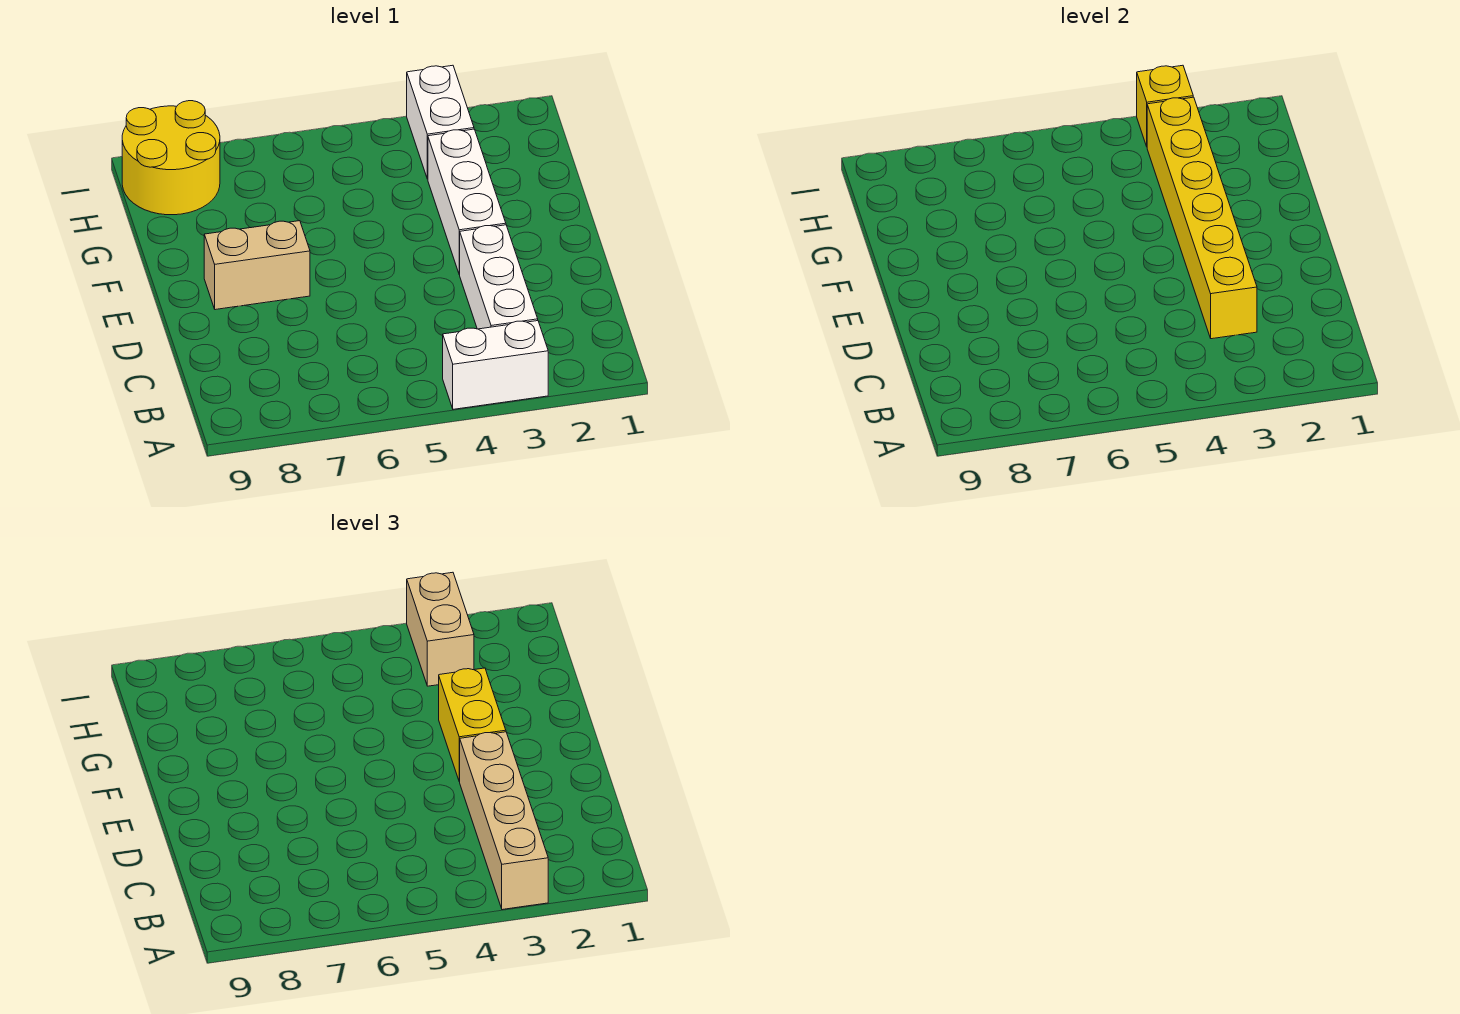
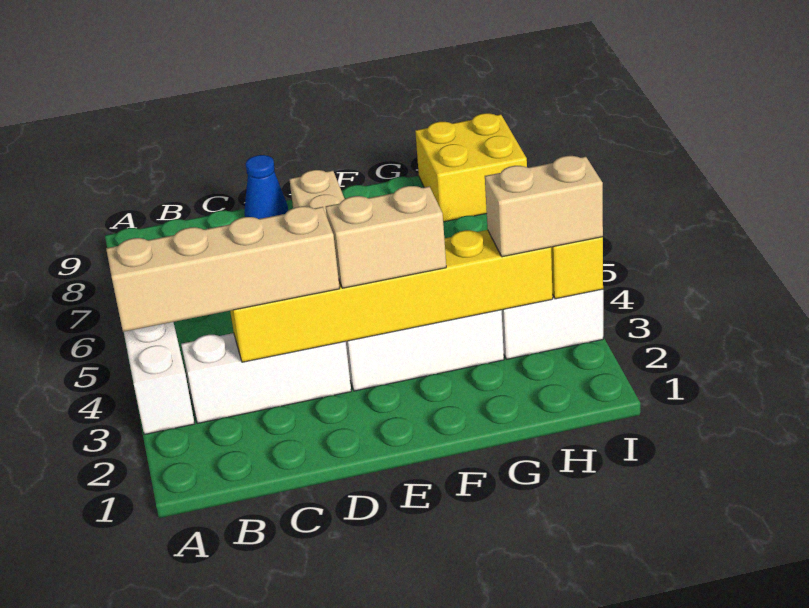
none -> blue 1x1 cone [245,155,288,219]
yellow 1x2 brick [439,668,506,782] -> tan 1x2 brick [326,186,446,288]
yellow 2x2 round brick [122,101,220,215] -> yellow 2x2 brick [415,113,527,222]

